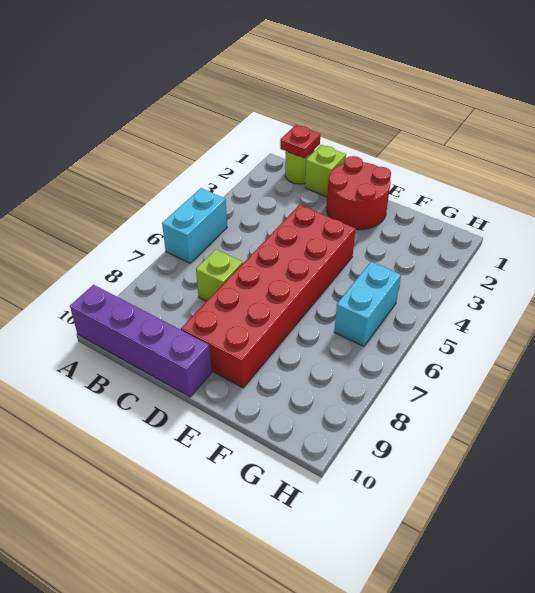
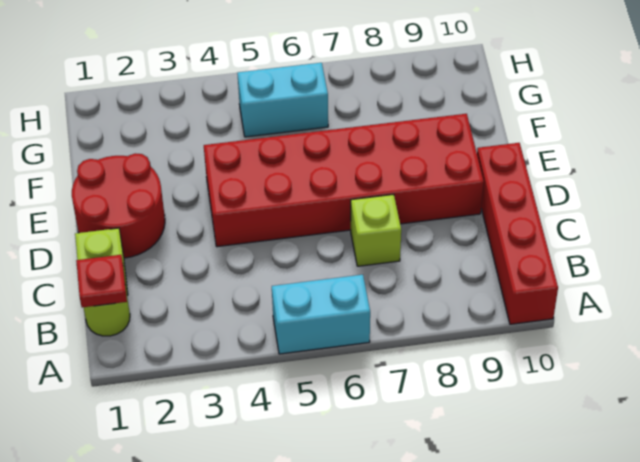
purple 1x4 brick [70,285,212,397] -> red 1x4 brick [477,143,558,324]

